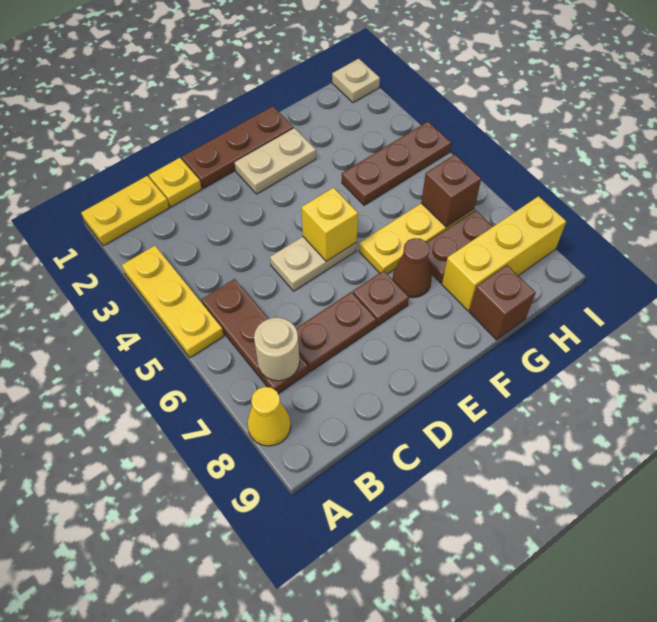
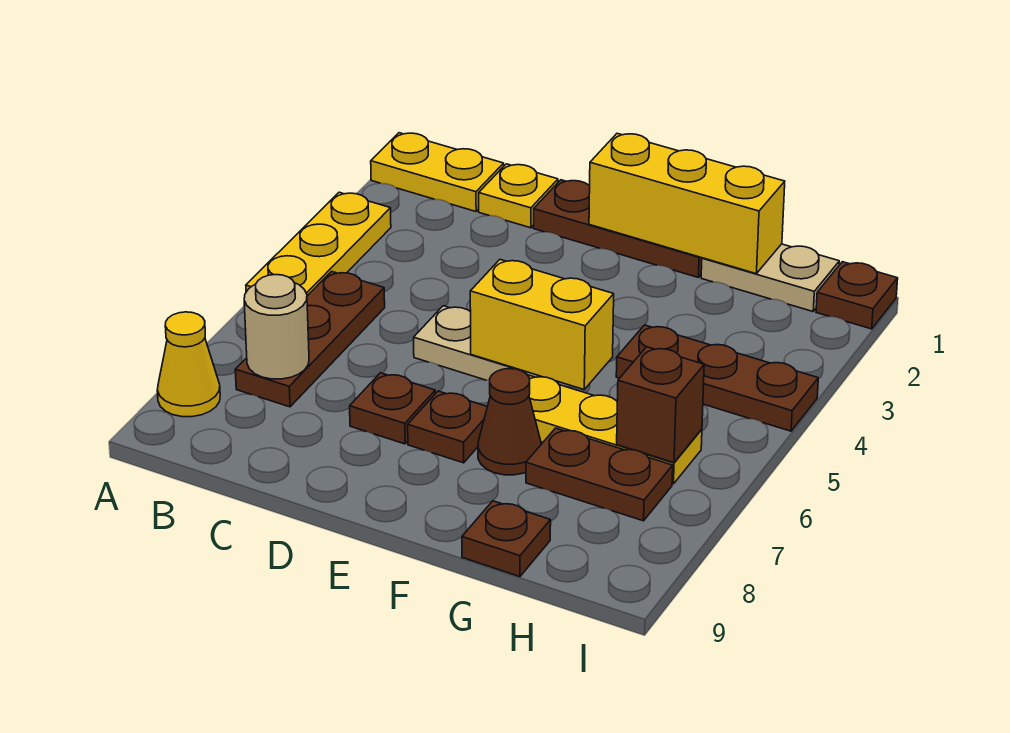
brown 1x2 plate [296,292,376,372] -> brown 1x1 plate [350,373,435,444]
tan 1x2 plate [235,128,316,194] -> tan 1x2 plate moved to [701,244,839,311]
yellow 1x1 brick [302,188,358,261] -> yellow 1x2 brick [470,260,614,389]
yellow 1x3 brick [442,196,566,311] -> yellow 1x3 brick moved to [589,133,785,273]
brown 1x1 brick [469,265,536,340] -> brown 1x1 plate [462,501,551,577]
tan 1x1 plate [332,59,380,103] -> brown 1x1 plate [816,262,898,329]

